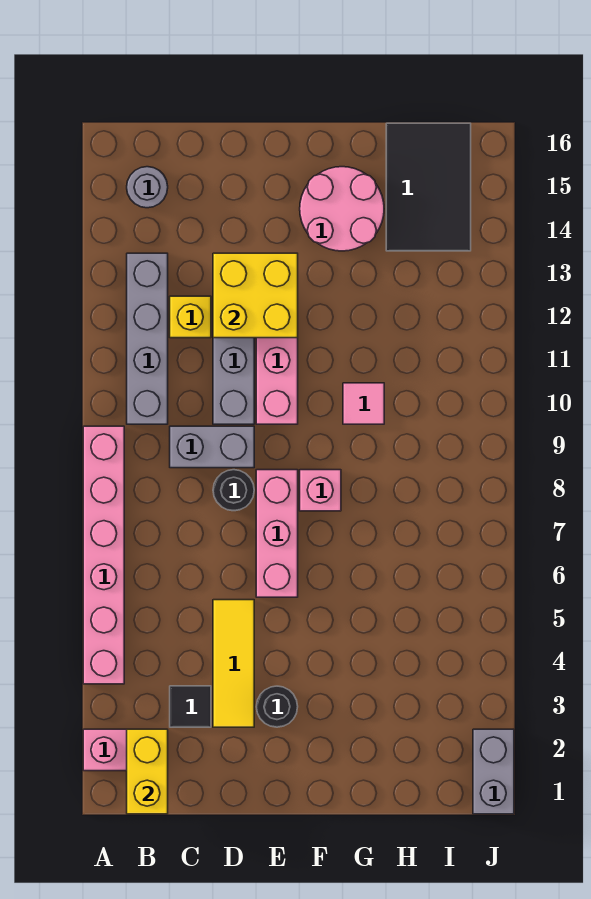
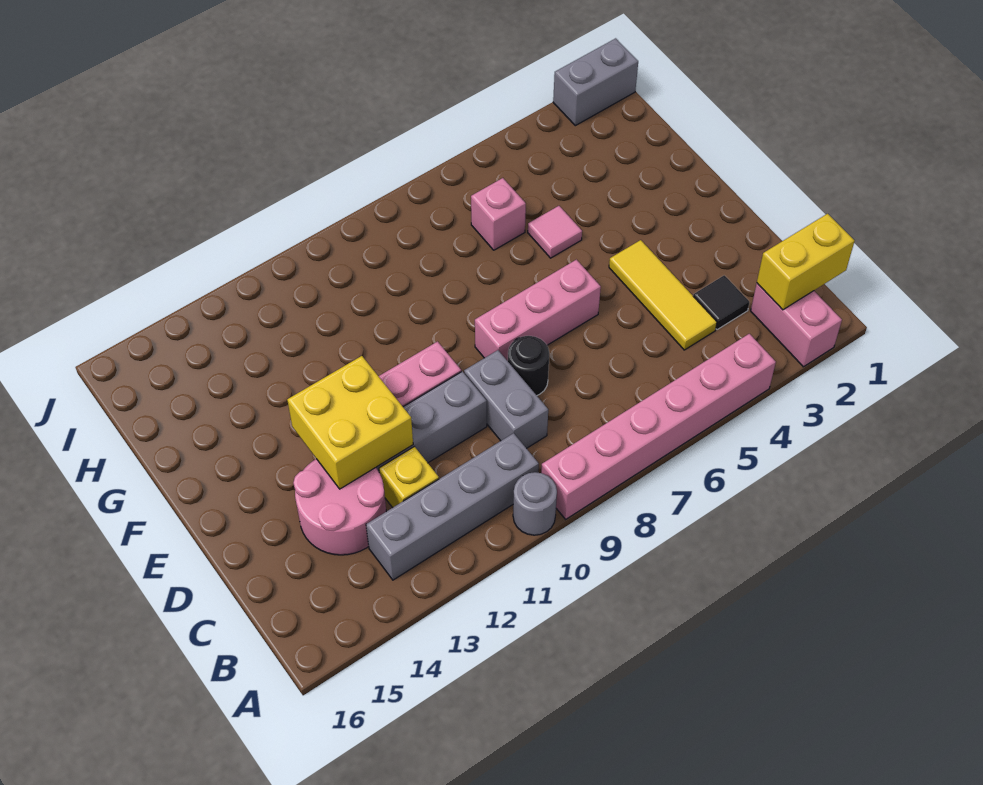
grey 1x1 round brick [127,167,168,208] -> grey 1x1 round brick moved to [513,472,557,535]
yellow 1x3 tile [213,600,254,727] -> yellow 1x3 tile turned to [609,240,717,350]
black 1x1 round brick [256,686,298,727] -> none
pink 1x1 brick [300,470,341,511] -> pink 1x1 brick moved to [471,178,526,250]
pink 2x2 round brick [300,167,384,251] -> pink 2x2 round brick moved to [293,459,386,555]
pink 1x1 tile [343,383,384,424] -> pink 1x1 tile moved to [528,206,582,258]
black 2x3 tile [386,123,471,251] -> none

